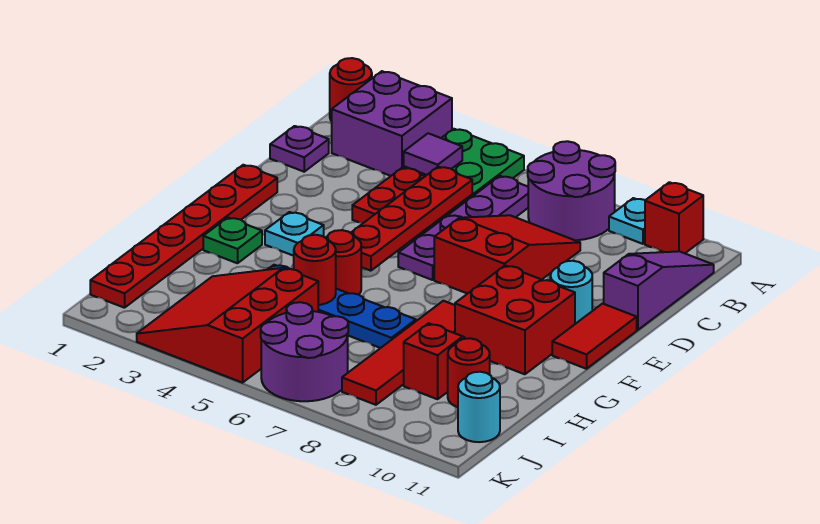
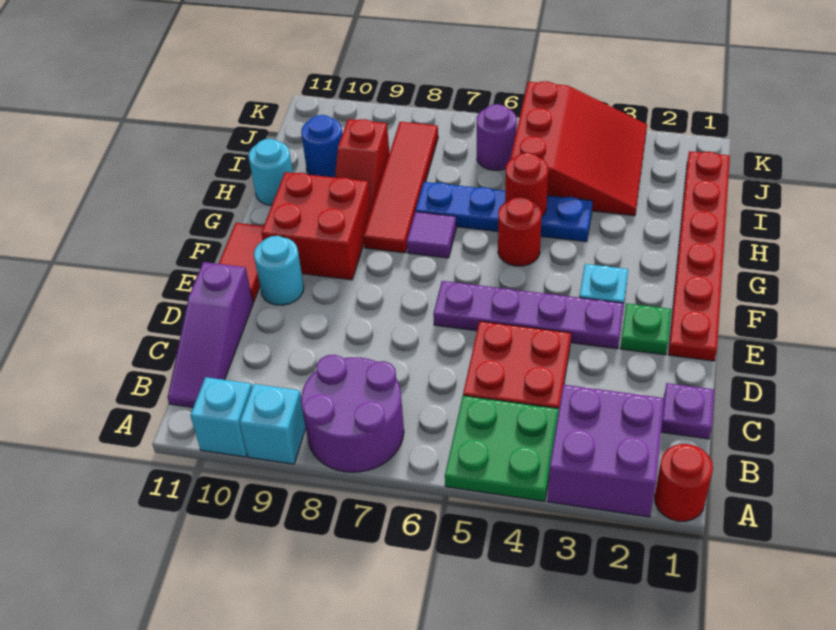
cyan 1x1 plate [609,198,645,244] -> cyan 1x1 brick [240,384,306,464]
red 1x1 brick [645,182,703,253] -> cyan 1x1 brick [190,377,252,457]
purple 1x1 tile [404,133,462,175] -> purple 1x1 tile moved to [407,212,456,258]
purple 1x4 plate [398,176,528,280] -> purple 1x4 plate turned to [433,281,624,349]
red 1x4 plate [351,167,472,271] -> none
red 2x3 slope [434,215,580,294] -> none
green 1x1 plate [203,218,262,263] -> green 1x1 plate moved to [620,303,671,355]
red 1x1 round brick [448,338,490,407] -> blue 1x1 round brick [301,115,342,177]
purple 2x2 round brick [261,302,348,401] -> purple 1x1 round brick [477,104,517,170]
cyan 1x1 round brick [458,372,500,442] -> cyan 1x1 round brick moved to [249,139,293,205]

